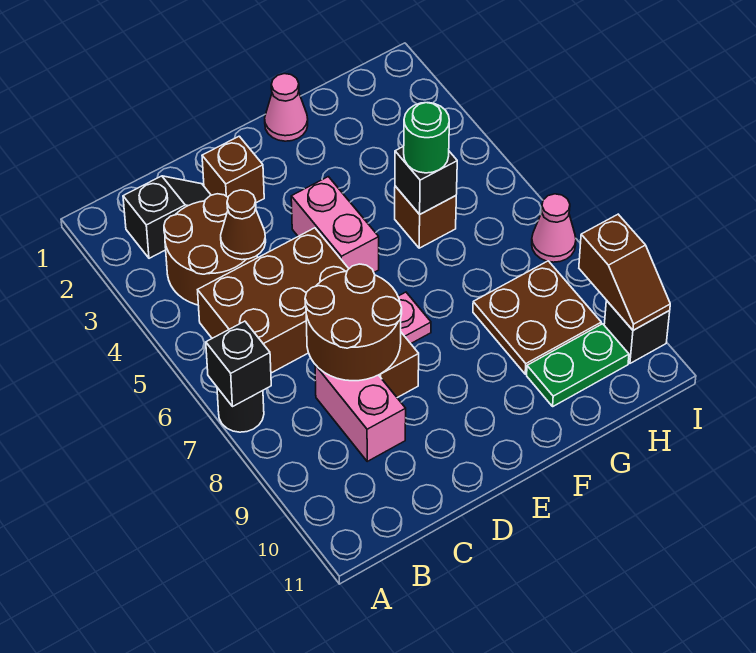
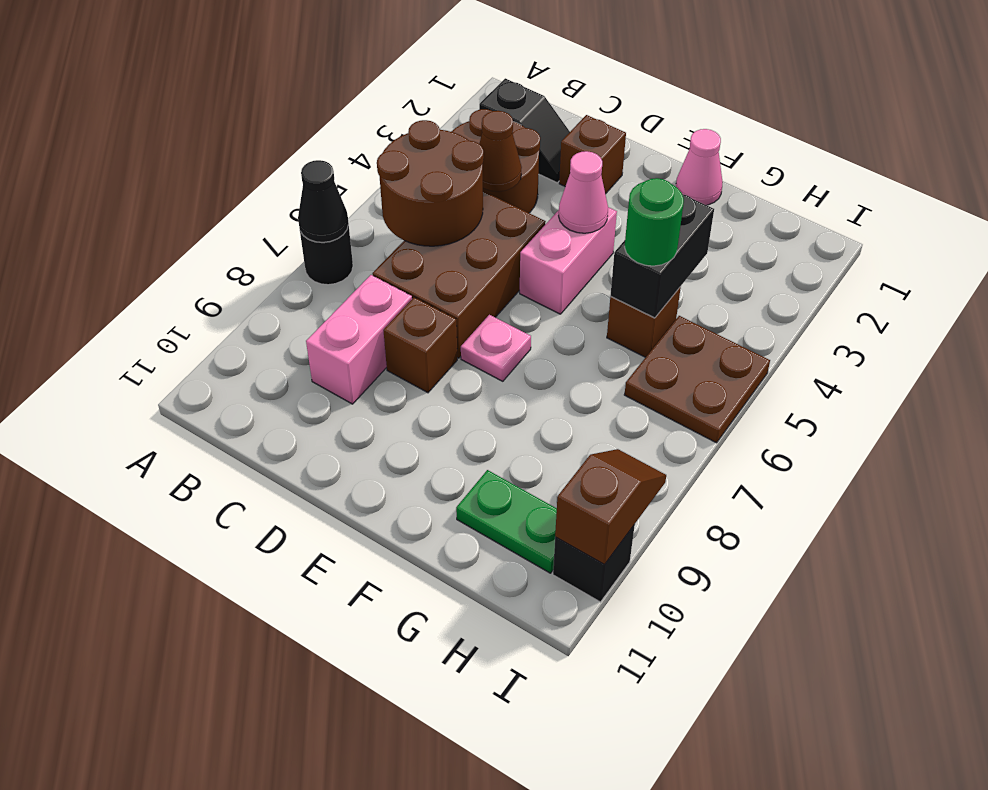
black 1x1 brick [206,321,271,407] -> black 1x1 cone [298,160,349,242]
brown 2x3 brick [198,228,349,373] -> brown 2x3 brick turned to [372,191,546,358]
brown 2x2 round brick [305,264,402,381] -> brown 2x2 round brick moved to [377,120,484,246]
black 1x1 brick [395,146,457,214] -> black 1x2 brick [611,194,714,318]
brown 2x2 plate [473,261,601,374] -> brown 2x2 plate moved to [624,316,770,443]
pink 1x1 cone [532,194,576,262] -> pink 1x1 cone moved to [559,151,608,233]
brown 1x2 slope [579,214,670,330] -> brown 1x2 slope turned to [555,449,666,564]

